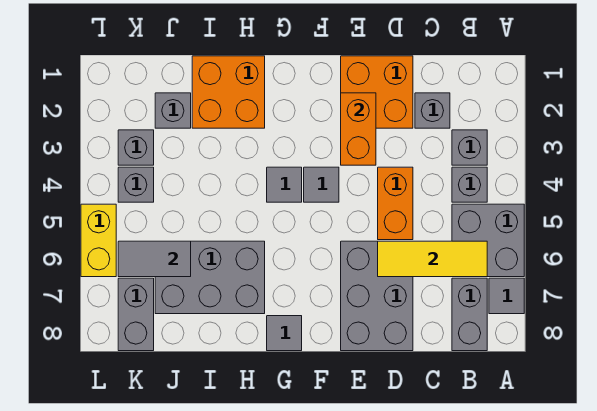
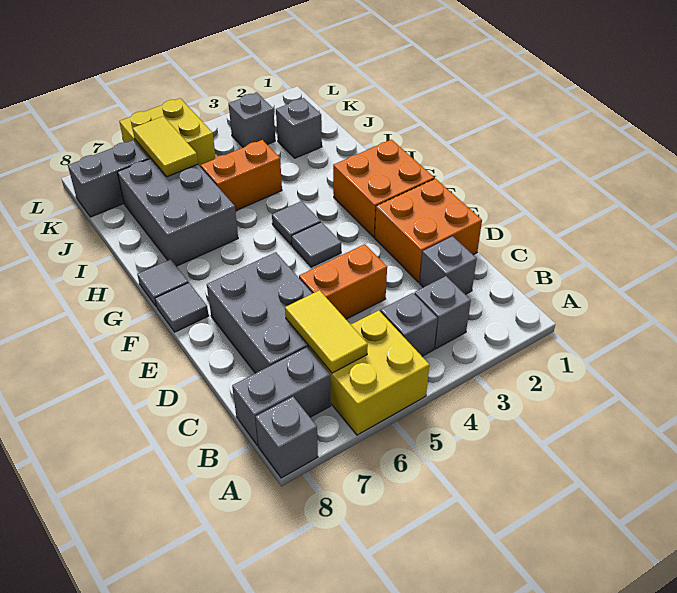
grey 2x2 brick [452,204,524,277] -> yellow 2x2 brick [309,310,429,435]
grey 1x1 tile [489,278,524,314] -> grey 1x1 tile moved to [155,283,209,332]
yellow 1x3 tile [378,241,487,277] -> yellow 1x2 tile [285,290,368,373]
grey 2x3 brick [341,241,413,351] -> grey 2x3 brick turned to [207,252,312,373]
orange 1x2 brick [341,93,376,165] -> orange 1x2 brick moved to [201,140,282,211]
orange 2x2 brick [192,56,265,128] -> orange 2x2 brick moved to [333,140,434,237]
grey 1x2 tile [118,241,191,277] -> yellow 1x2 tile [133,116,198,177]
grey 1x1 brick [118,167,154,202] -> grey 1x1 brick moved to [255,397,318,478]
yellow 1x2 brick [81,204,116,277] -> yellow 2x2 brick [119,98,216,167]

